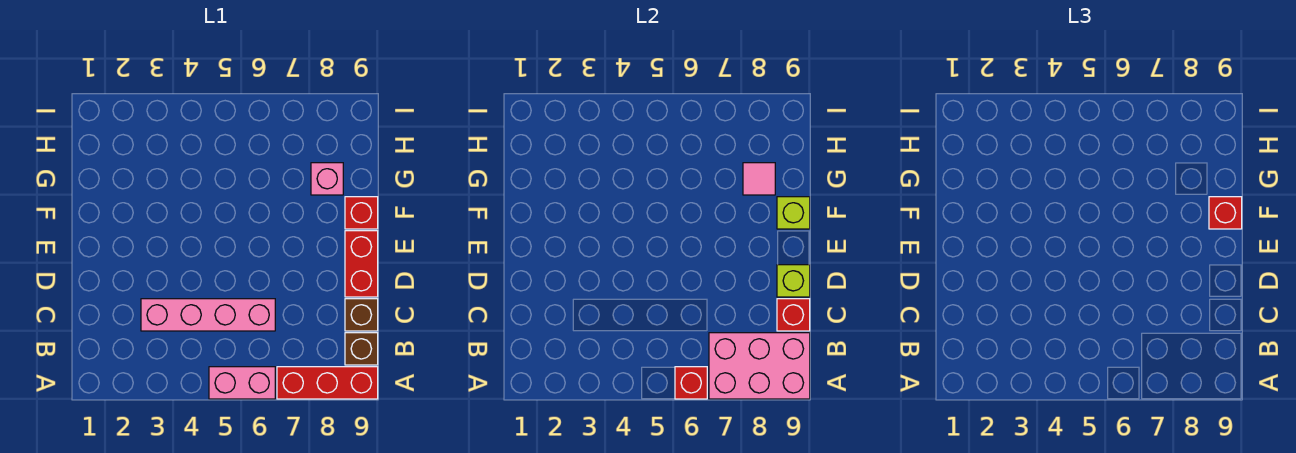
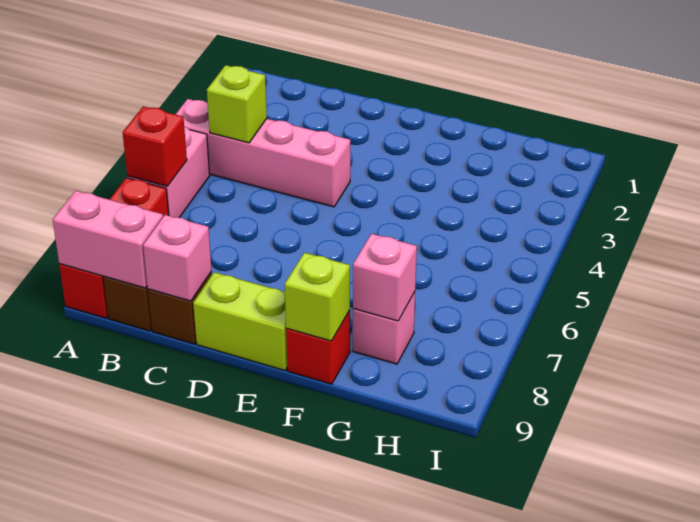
pink 2x3 brick [709,333,810,399] -> pink 1x2 brick [53,191,163,288]
pink 1x4 brick [141,299,275,331] -> pink 1x4 brick turned to [176,99,350,207]
red 1x1 brick [777,299,810,331] -> pink 1x1 brick [143,215,212,301]
red 1x2 brick [345,231,378,297] -> lime 1x2 brick [193,272,287,371]
lime 1x1 brick [777,265,810,297] -> lime 1x1 brick moved to [207,65,267,143]
red 1x1 brick [1209,197,1242,229] -> none
pink 1x1 tile [743,163,775,195] -> pink 1x1 brick [353,234,417,321]

